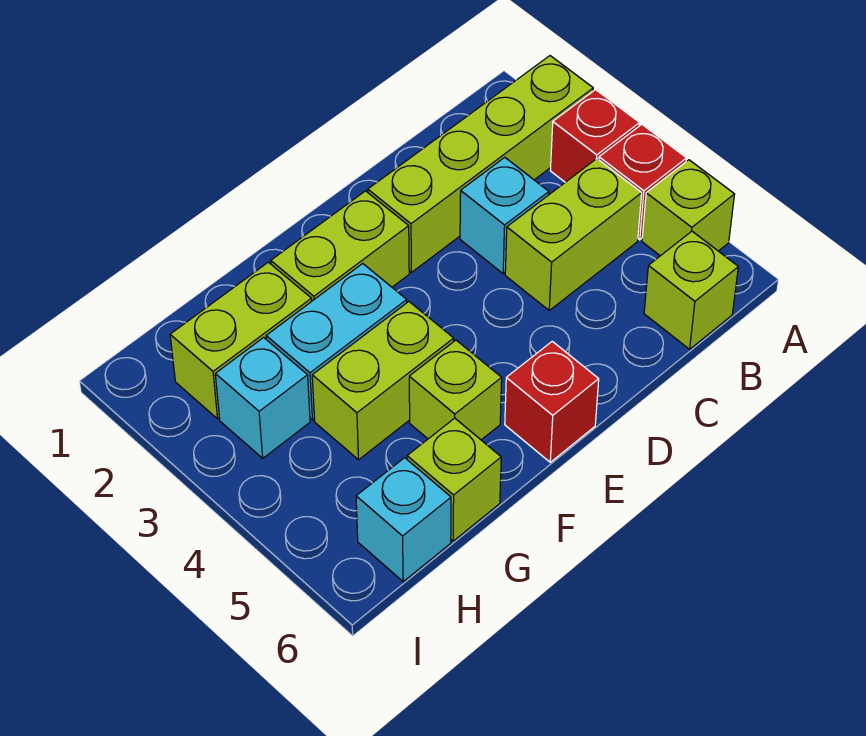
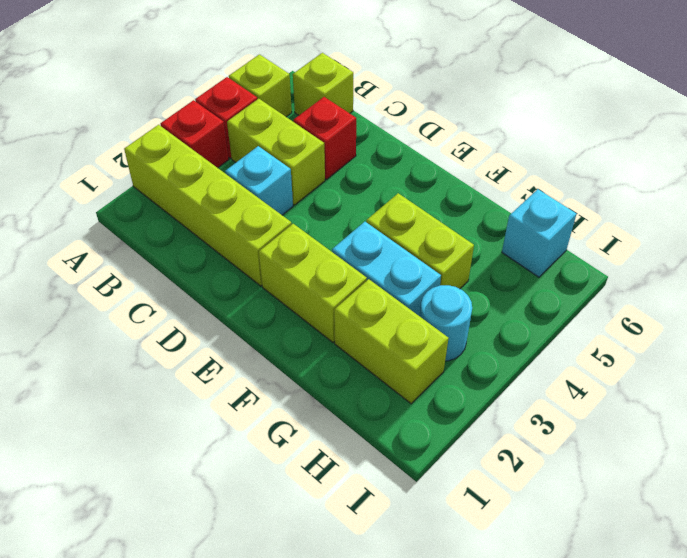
red 1x1 brick [505,341,599,462] -> red 1x1 brick moved to [293,97,356,179]
lime 1x1 brick [409,340,502,440] -> none
lime 1x1 brick [407,418,501,541] -> none
cyan 1x1 brick [215,337,310,458] -> cyan 1x1 round brick [420,285,472,361]

